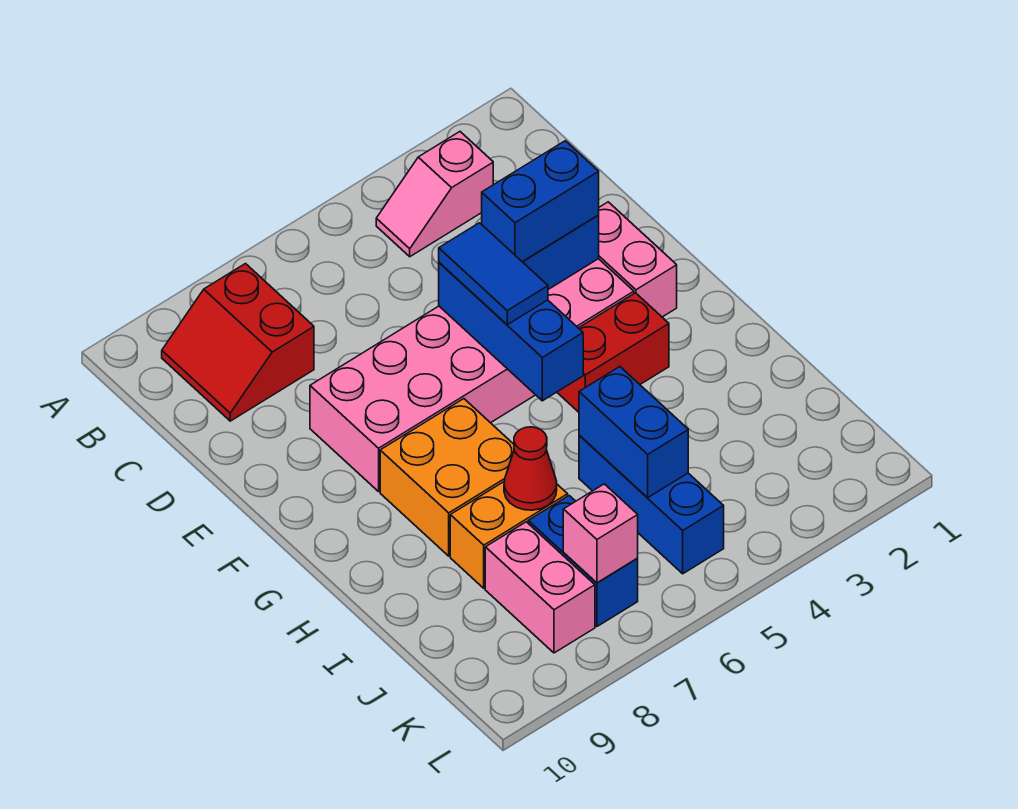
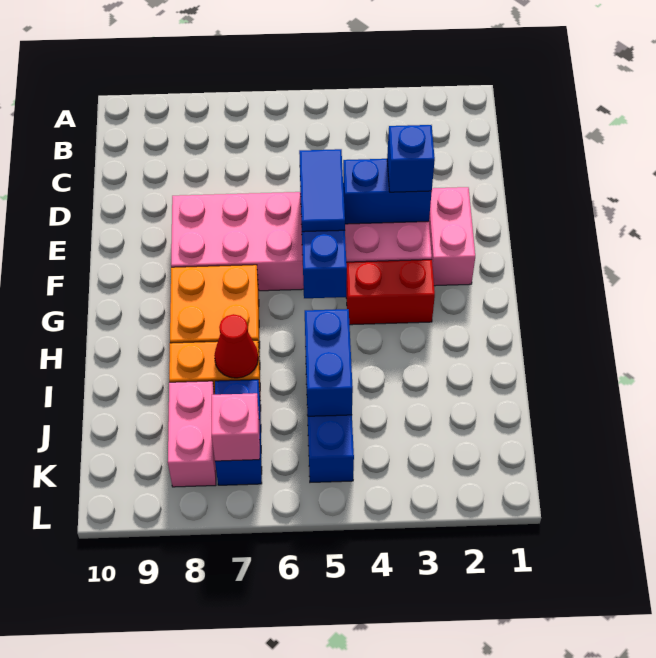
pink 1x2 slope [376,132,493,257] -> none
red 2x2 slope [162,264,314,421] -> none
blue 1x2 brick [482,141,599,262] -> blue 1x1 brick [387,125,435,192]

